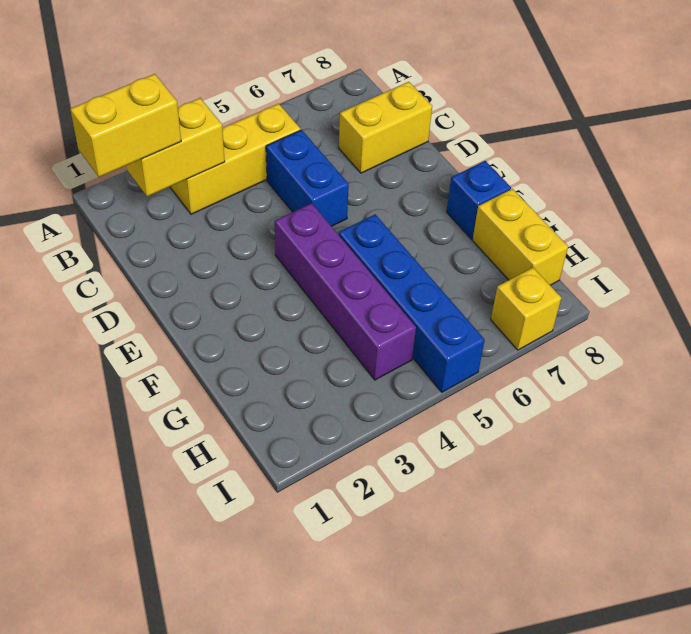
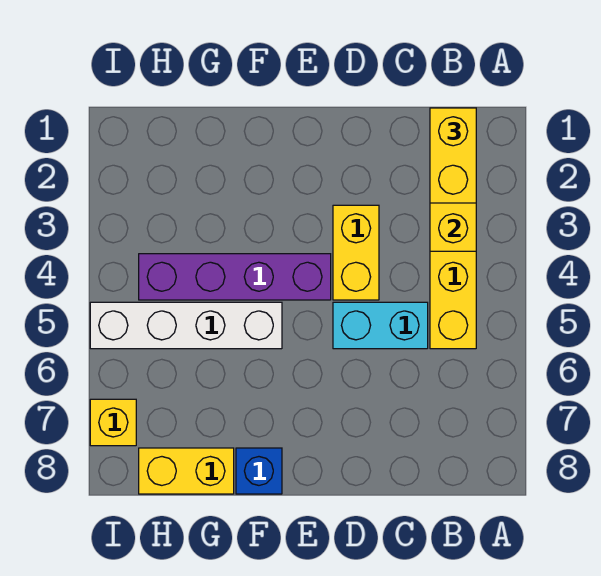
blue 1x2 brick [266,130,349,226] -> cyan 1x2 brick [333,302,428,349]
yellow 1x2 brick [339,82,432,173] -> yellow 1x2 brick moved to [333,205,379,300]
blue 1x4 brick [339,214,485,392] -> white 1x4 brick [90,302,282,349]

